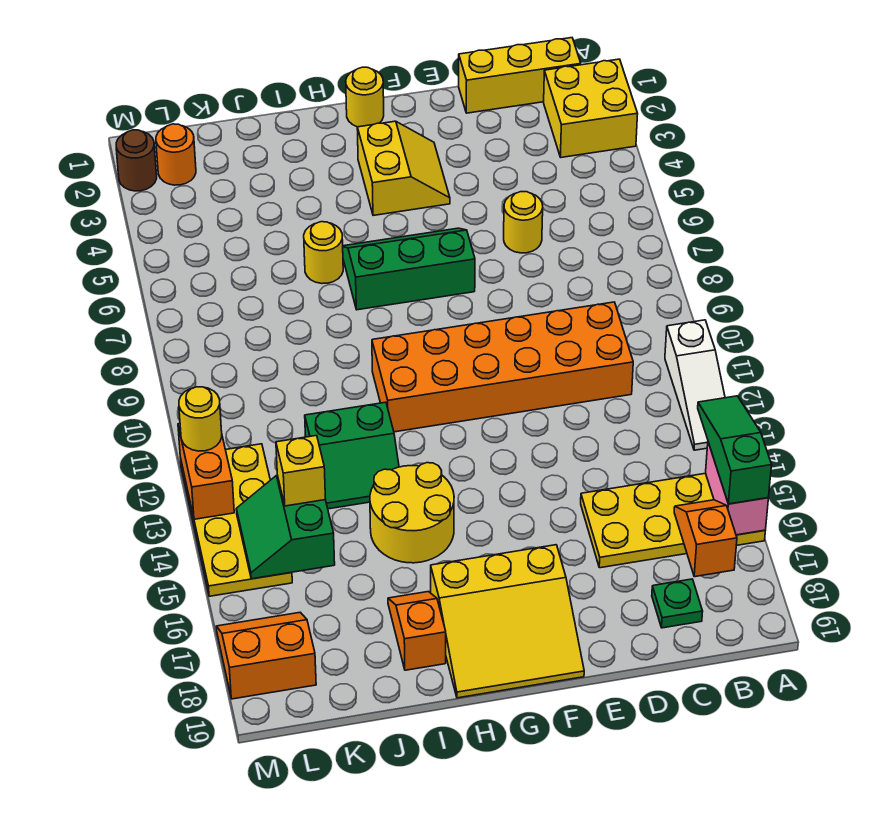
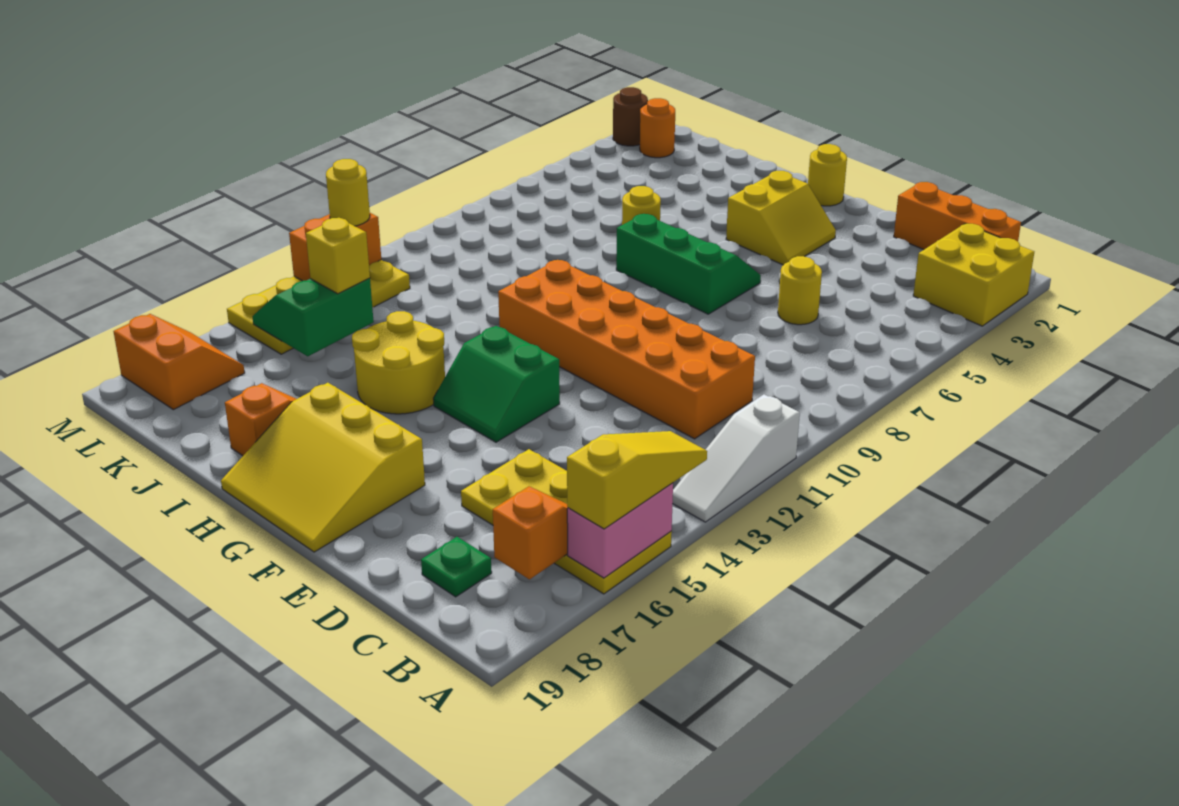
green 1x3 slope [698,396,771,504] -> yellow 1x3 slope [567,431,707,529]
yellow 1x3 brick [459,38,581,113] -> orange 1x3 brick [894,182,1021,250]
green 2x2 slope [305,402,399,509] -> green 2x2 slope moved to [433,326,560,442]

